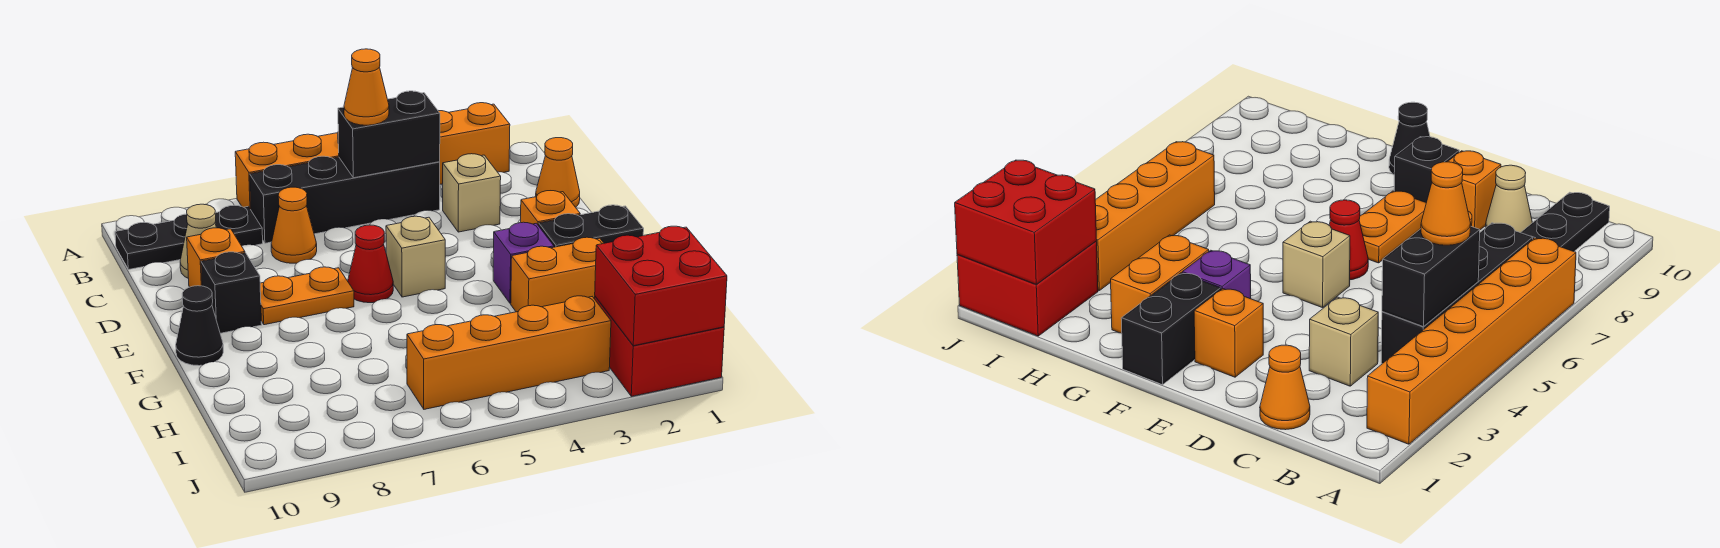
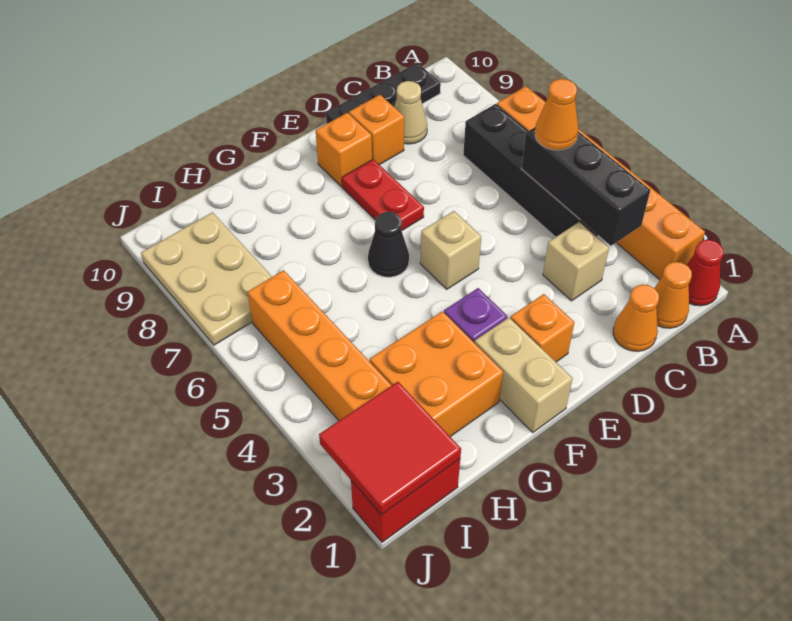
black 1x2 brick [338,91,440,178] -> black 1x3 brick [521,127,650,246]
black 1x3 plate [115,205,263,270] -> black 1x3 plate turned to [326,63,441,123]
orange 1x1 cone [271,187,317,263] -> orange 1x1 cone moved to [655,262,692,328]
red 1x1 cone [348,225,393,303] -> red 1x1 cone moved to [687,240,724,306]
orange 1x2 plate [260,267,354,325] -> red 1x2 plate [342,159,424,231]
black 1x1 brick [201,252,262,333] -> orange 1x1 brick [316,113,372,187]
black 1x2 brick [539,205,644,247] -> tan 1x2 brick [475,318,573,432]
black 1x1 cone [176,286,223,366] -> black 1x1 cone moved to [368,212,409,277]
orange 1x2 brick [511,237,604,312] -> orange 2x2 brick [370,311,503,437]
red 2x2 brick [595,296,724,396] -> red 1x2 brick [351,459,460,542]
red 2x2 brick [595,226,727,346] -> red 2x2 tile [319,382,461,515]
none -> tan 2x3 plate [141,212,272,345]

